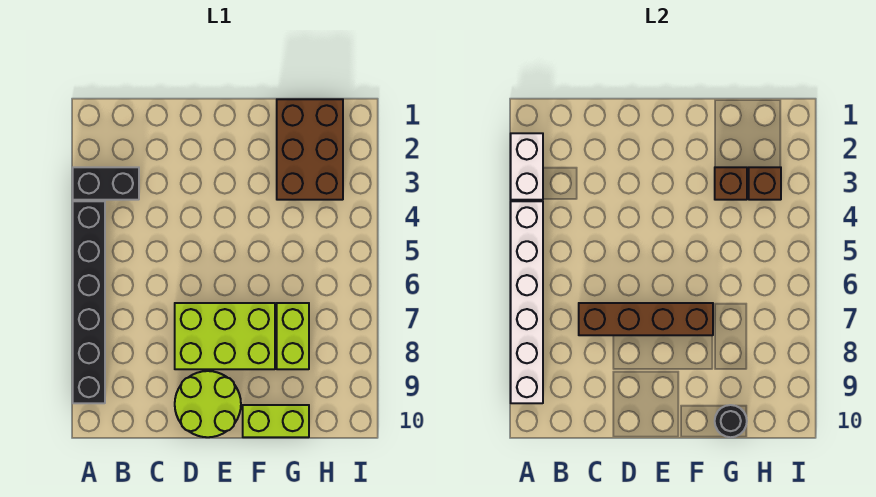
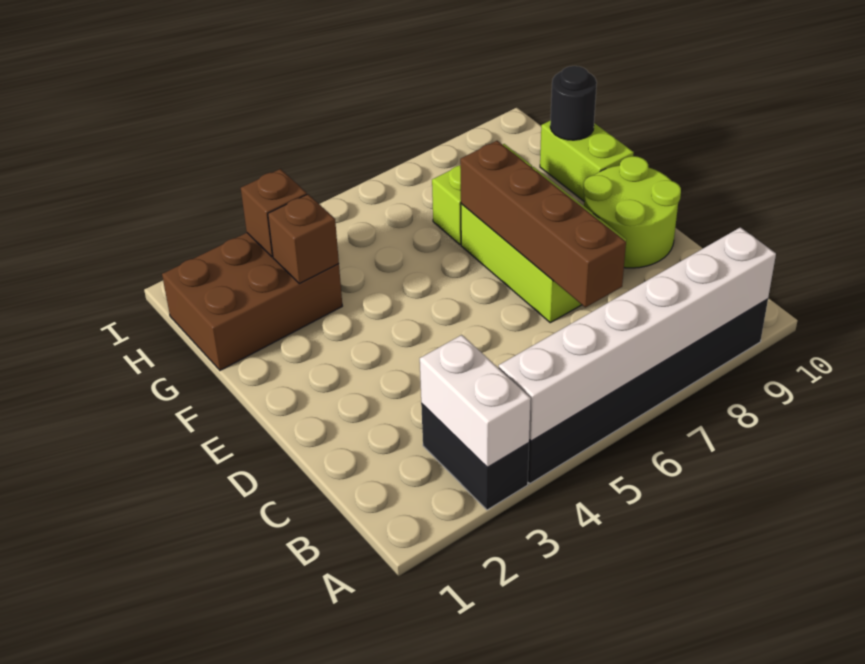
white 1x2 brick [511,133,543,200] -> white 1x2 brick turned to [420,335,531,467]

